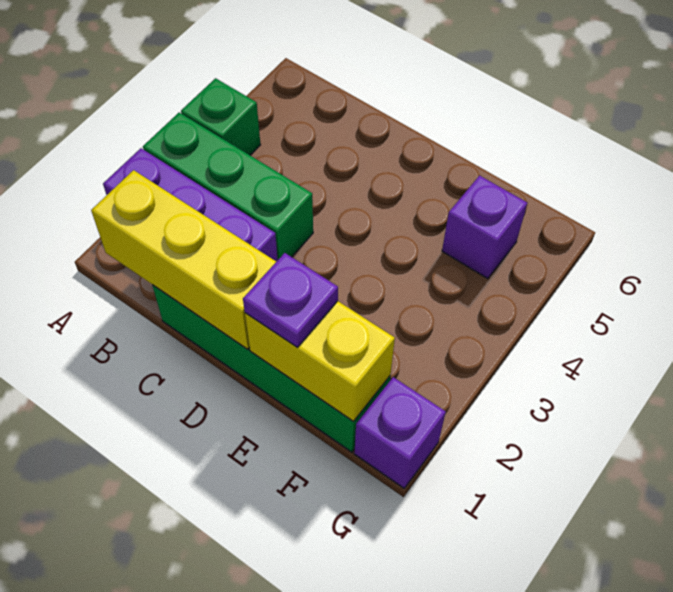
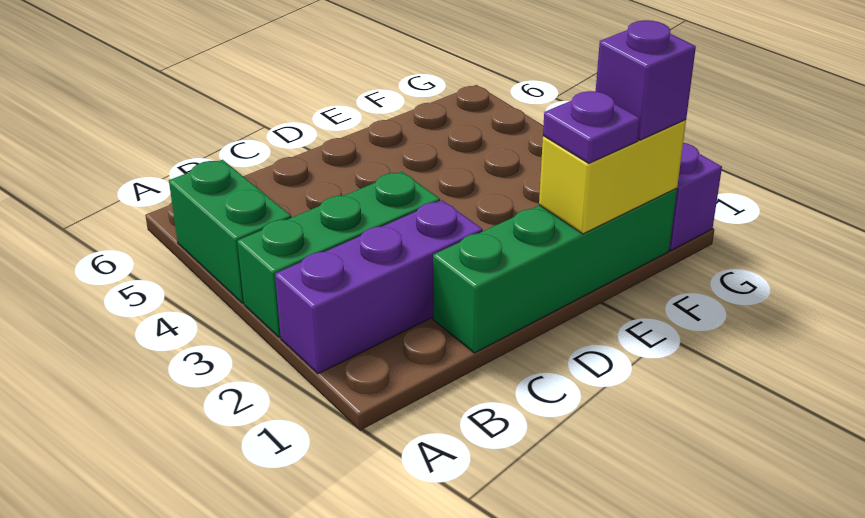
green 1x1 brick [181,78,260,155] -> green 1x2 brick [169,160,291,303]
yellow 1x3 brick [91,170,276,349] -> none
purple 1x1 brick [442,176,527,279] -> purple 1x1 brick moved to [596,20,696,140]

